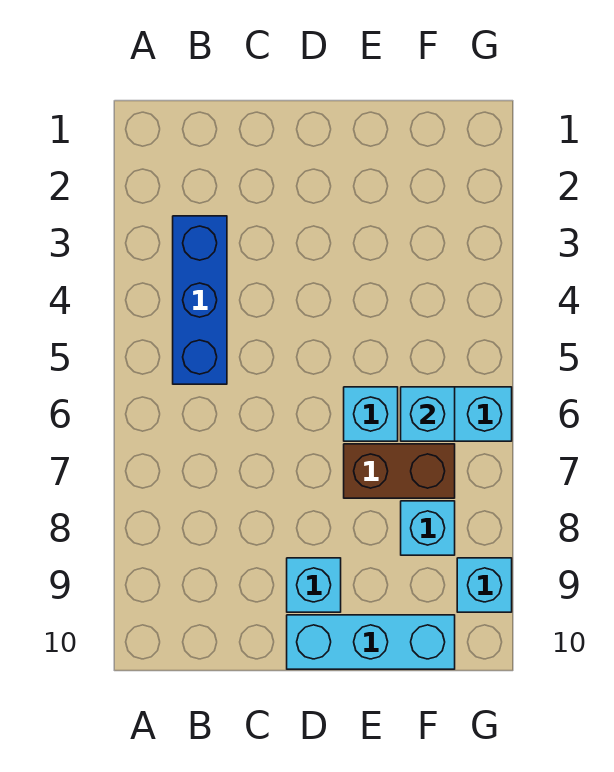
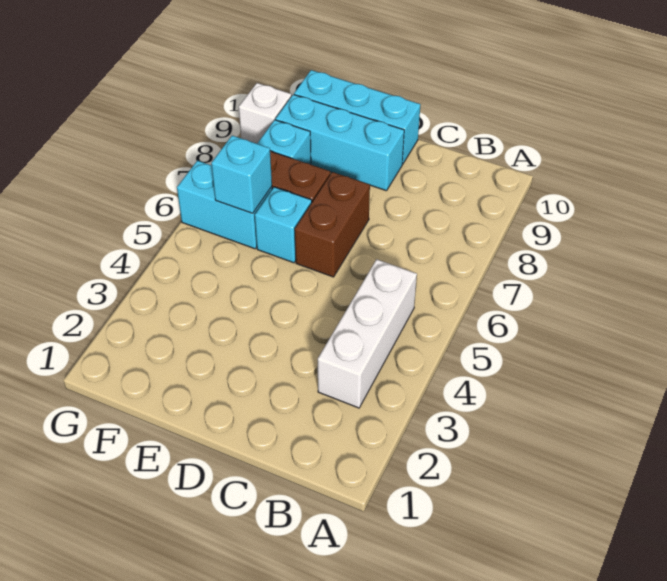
blue 1x3 brick [173,216,227,384] -> white 1x3 brick [318,259,417,408]
none -> brown 1x2 brick [295,172,370,277]
cyan 1x1 brick [287,558,341,612] -> cyan 1x3 brick [276,94,404,191]
cyan 1x1 brick [457,558,512,612] -> white 1x1 brick [239,83,291,144]

